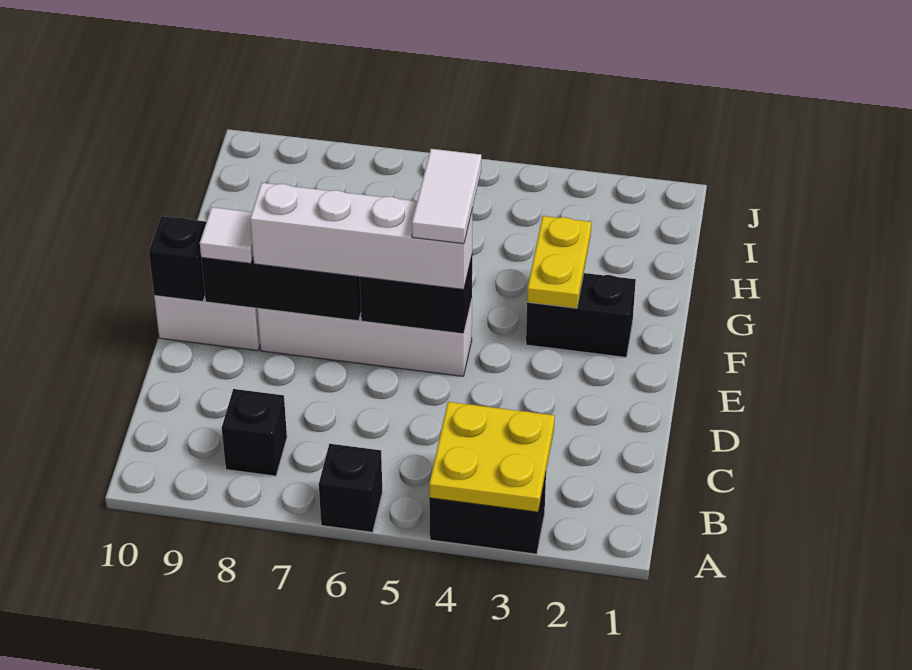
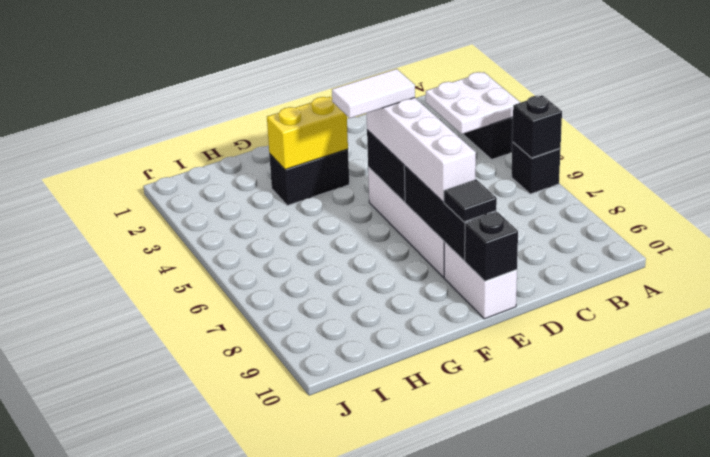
yellow 2x2 plate [429,402,555,512] -> white 2x2 plate [426,72,521,134]
black 1x1 brick [222,389,287,476] -> black 1x1 brick moved to [512,95,562,158]
white 1x1 tile [200,207,253,264] -> black 1x1 tile [444,179,497,222]
black 1x2 brick [526,273,636,357] -> black 1x2 brick turned to [269,149,349,206]
yellow 1x2 plate [527,216,591,308] -> yellow 1x2 brick [267,97,348,170]

